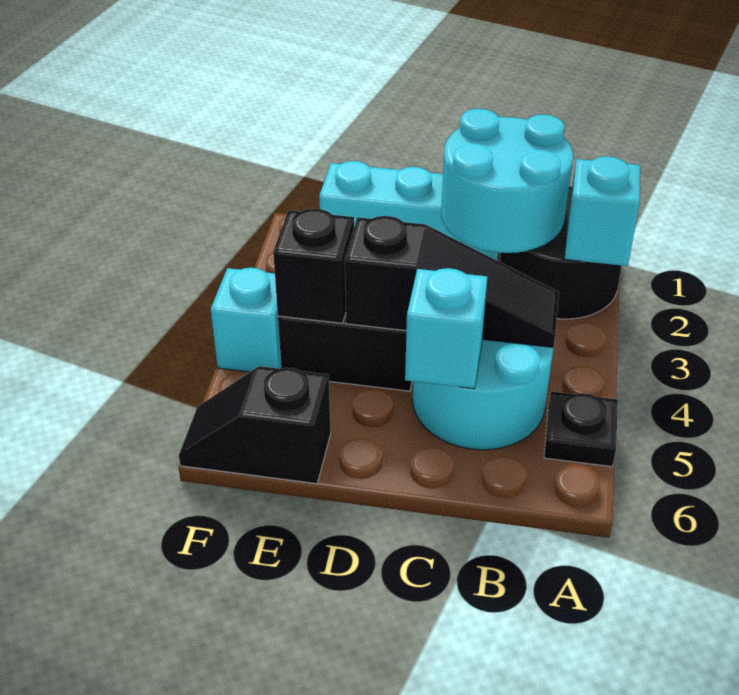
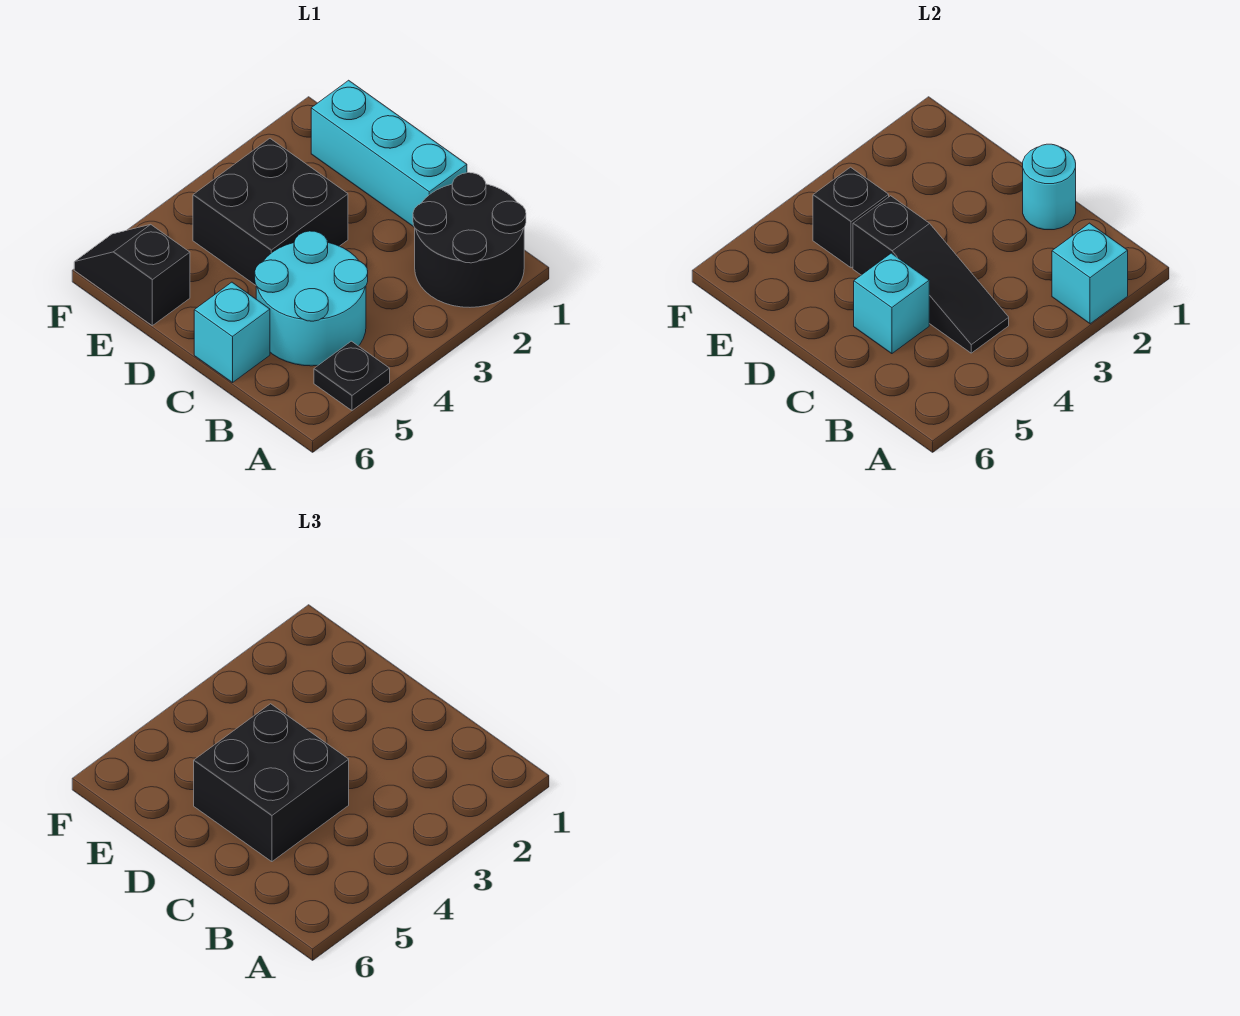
cyan 2x2 round brick [441,109,573,253] -> cyan 1x1 round brick [1023,144,1076,230]
none -> black 2x2 brick [194,704,349,862]
cyan 1x1 brick [211,268,281,372] -> cyan 1x1 brick moved to [194,282,270,383]

